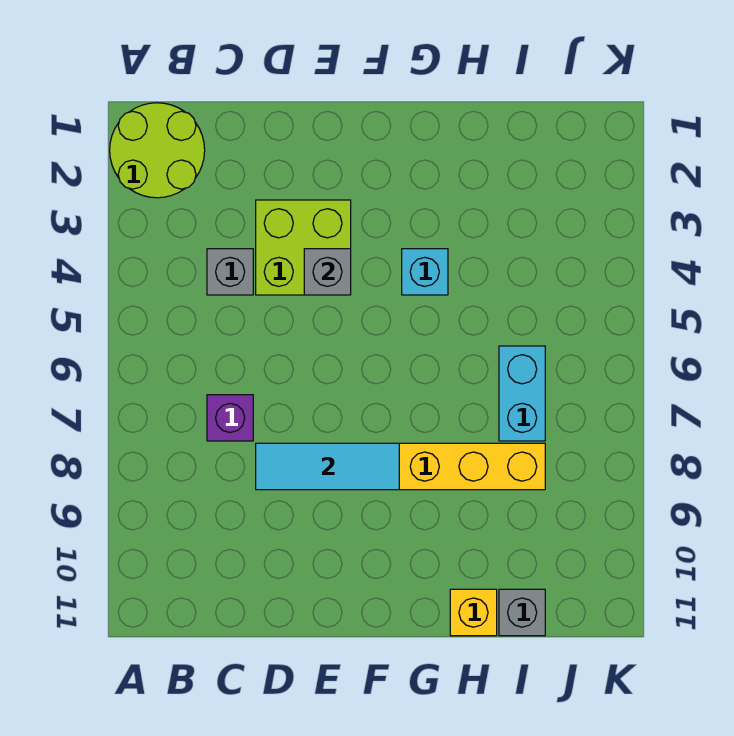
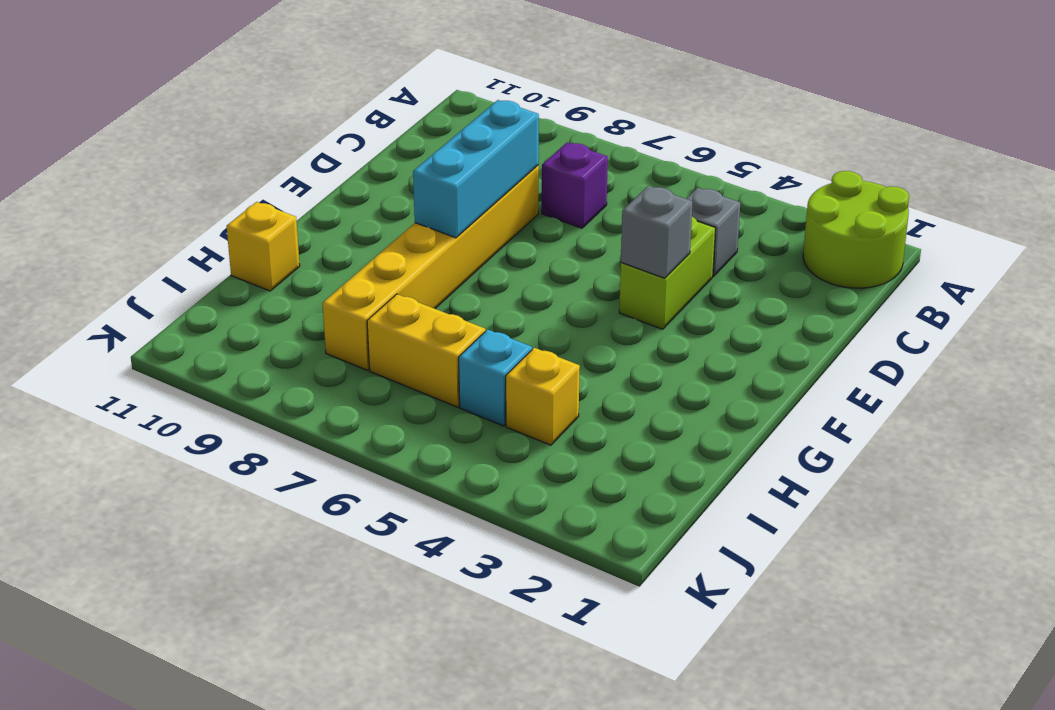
lime 2x2 brick [256,200,351,295] -> lime 1x2 brick [619,217,716,329]
cyan 1x3 tile [256,443,399,490] -> cyan 1x3 brick [413,100,539,238]
cyan 1x1 brick [402,249,448,295] -> cyan 1x1 brick moved to [459,329,532,426]
none -> yellow 1x1 brick [506,348,580,445]
cyan 1x2 brick [499,346,545,441] -> yellow 1x2 brick [367,294,485,407]
grey 1x1 brick [499,589,545,636] -> none

